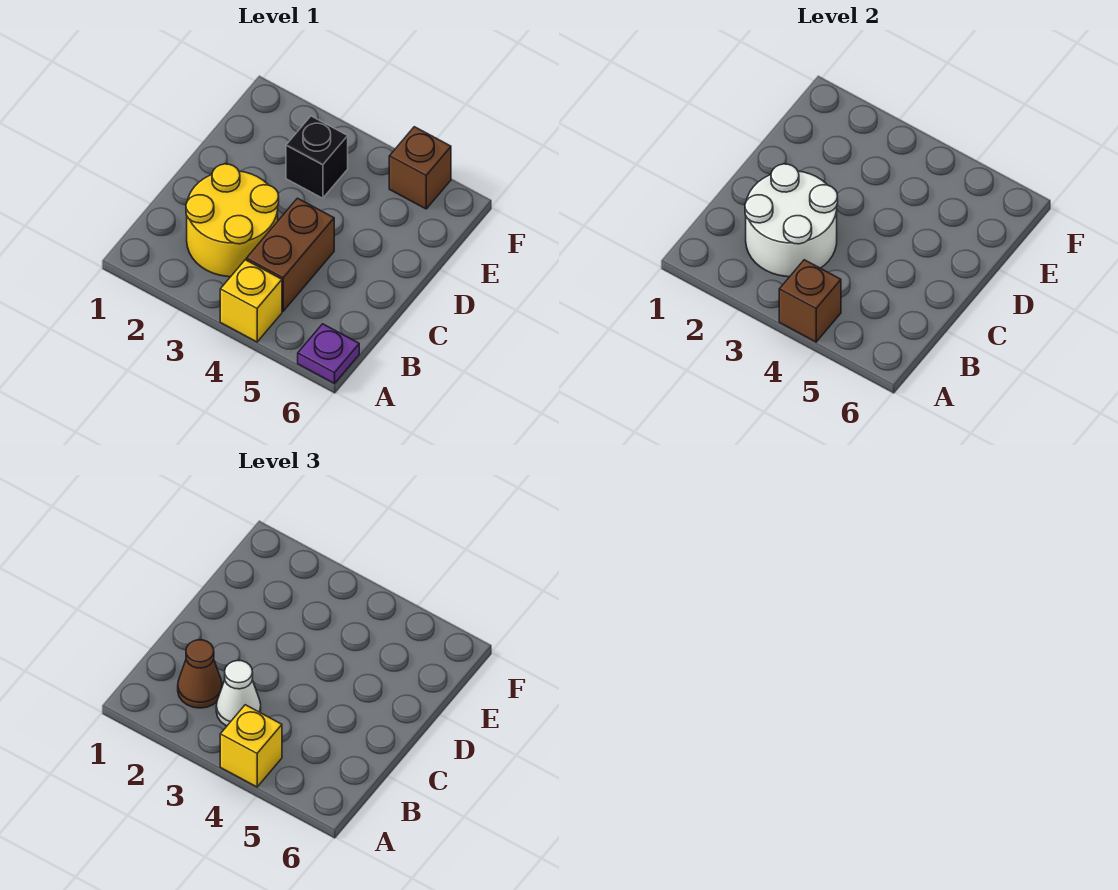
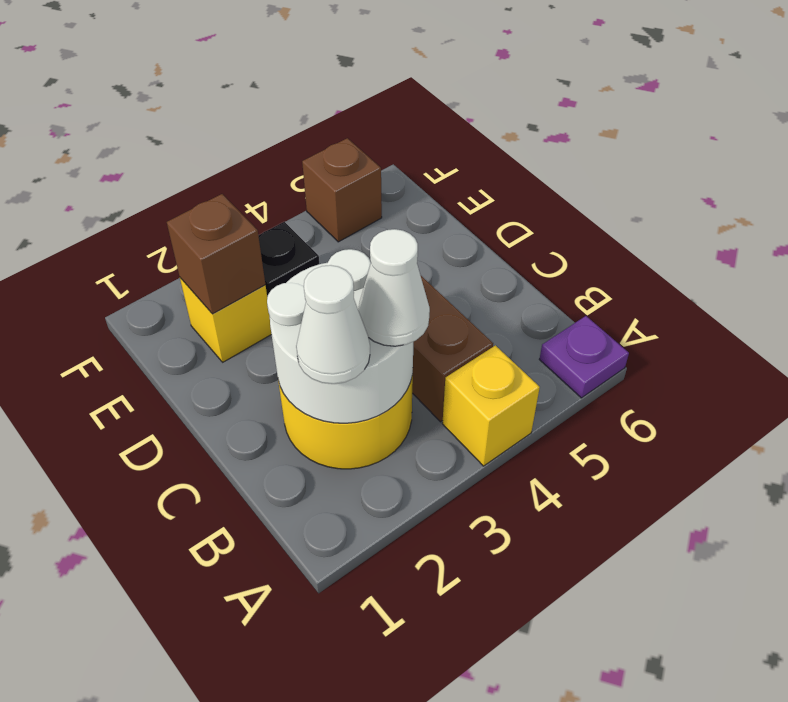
brown 1x1 brick [779,260,841,342] -> brown 1x1 brick moved to [167,194,265,314]
yellow 1x1 brick [220,705,282,787] -> yellow 1x1 brick moved to [180,278,271,362]
brown 1x1 cone [178,640,222,708] -> white 1x1 cone [296,265,370,384]

